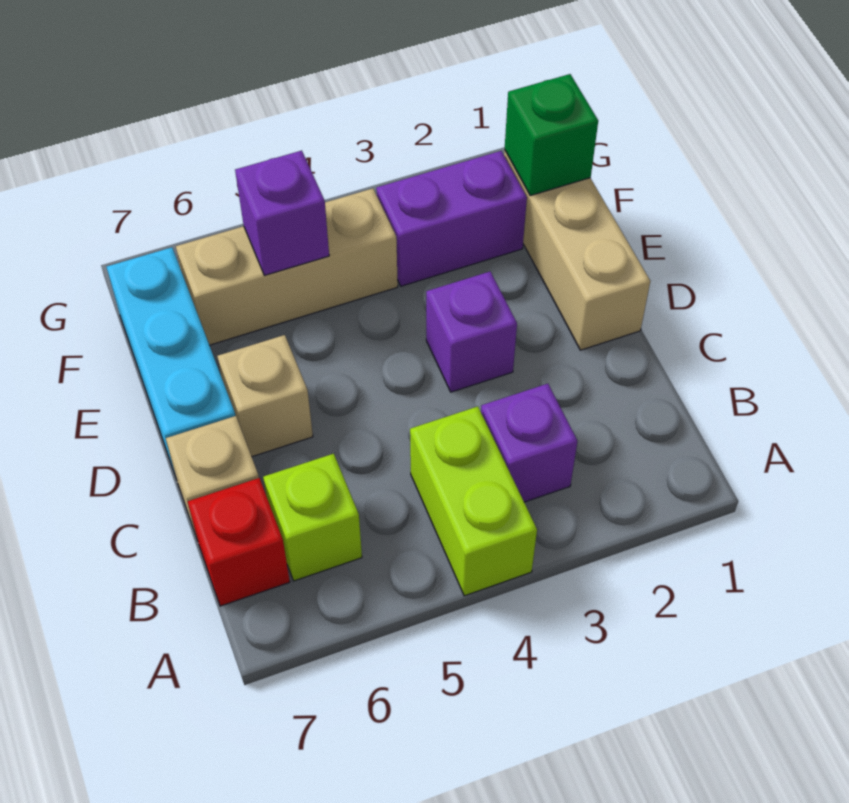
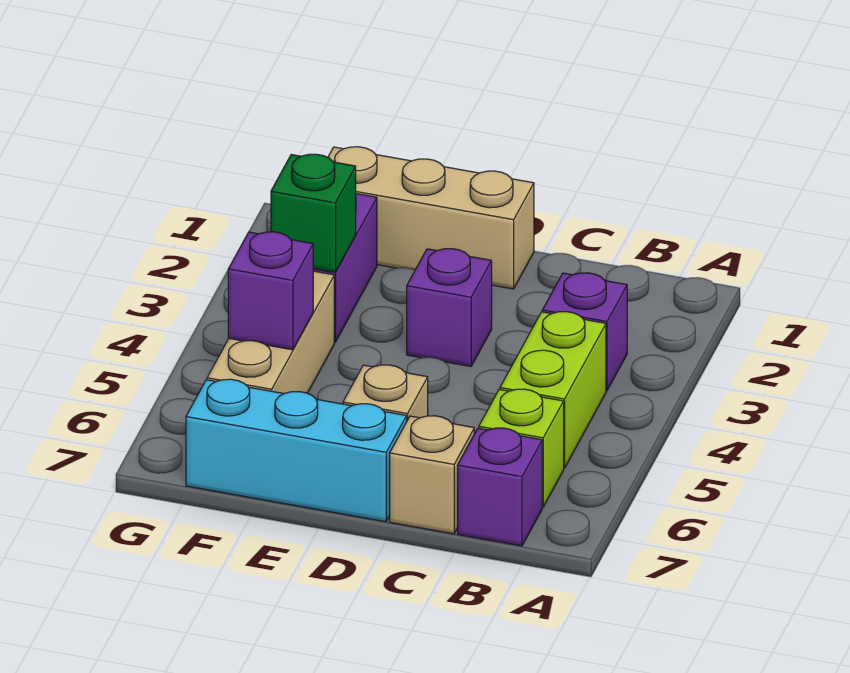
lime 1x2 brick [410,406,537,596] -> lime 1x2 brick turned to [500,312,606,468]
red 1x1 brick [188,478,290,606] -> purple 1x1 brick [458,428,542,546]
green 1x1 brick [505,74,598,196] -> green 1x1 brick moved to [271,154,356,272]

